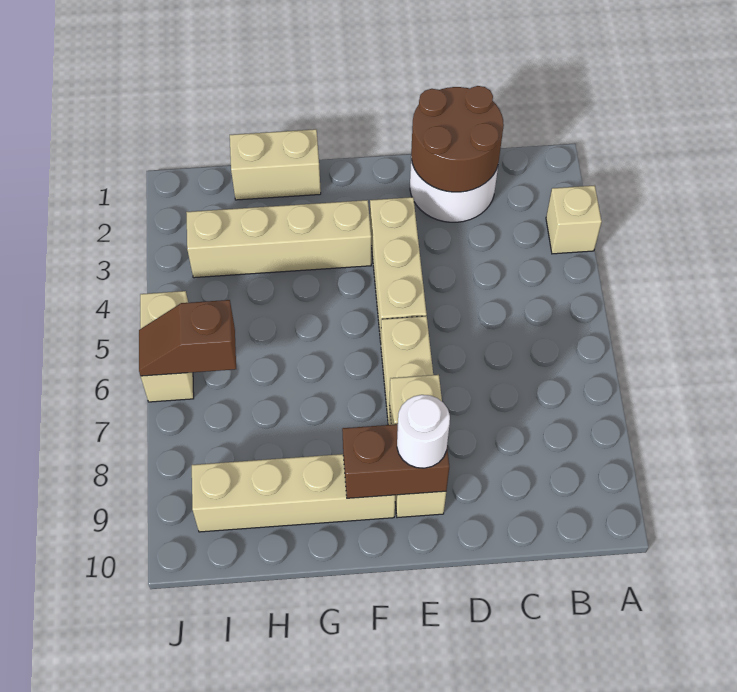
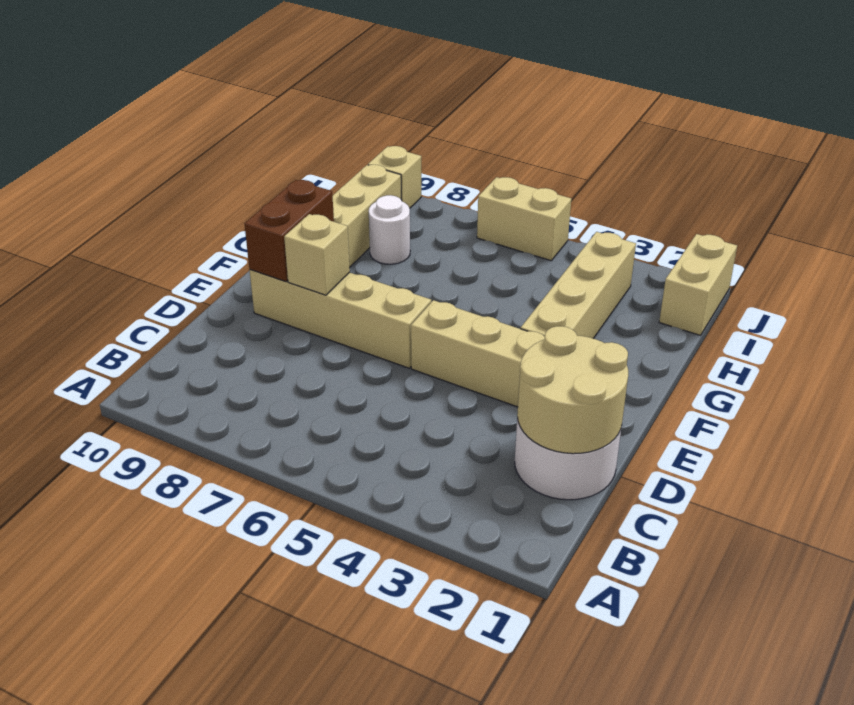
tan 1x1 brick [546,185,602,254] -> tan 1x1 brick moved to [368,146,421,208]
brown 2x2 round brick [411,86,504,192] -> tan 2x2 round brick [517,326,628,454]
white 1x1 round brick [397,395,450,468] -> white 1x1 round brick moved to [369,195,410,264]
tan 1x2 brick [230,129,321,200] -> tan 1x2 brick moved to [659,234,737,336]
brown 1x2 slope [139,300,236,376] -> none

